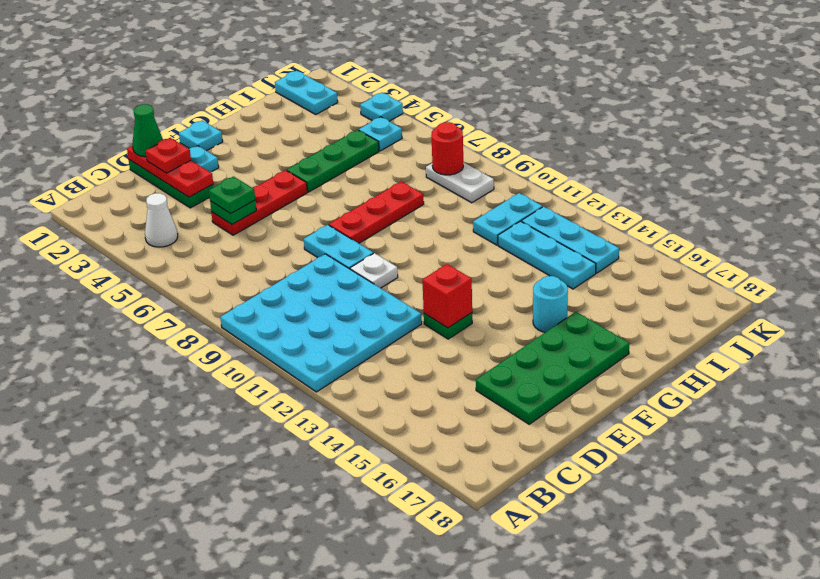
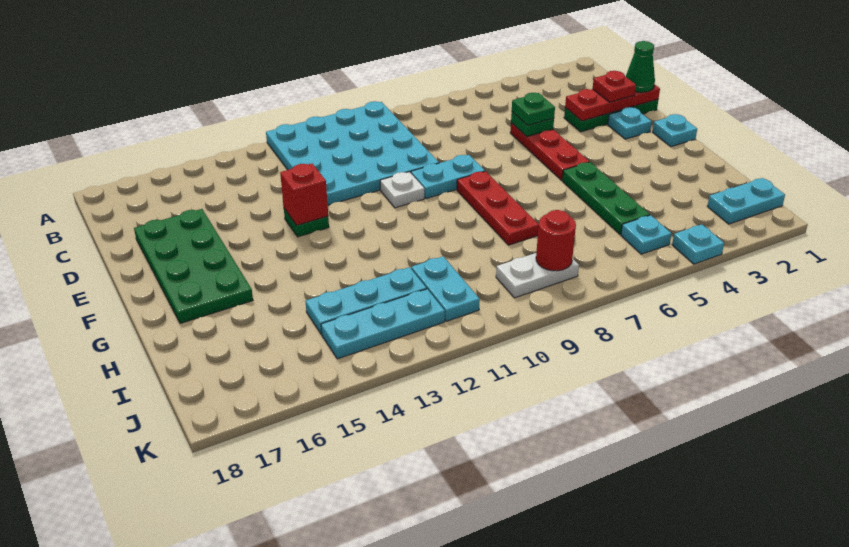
white 1x1 cone [145,193,178,247] -> none
cyan 1x1 round brick [533,276,568,332] -> none

